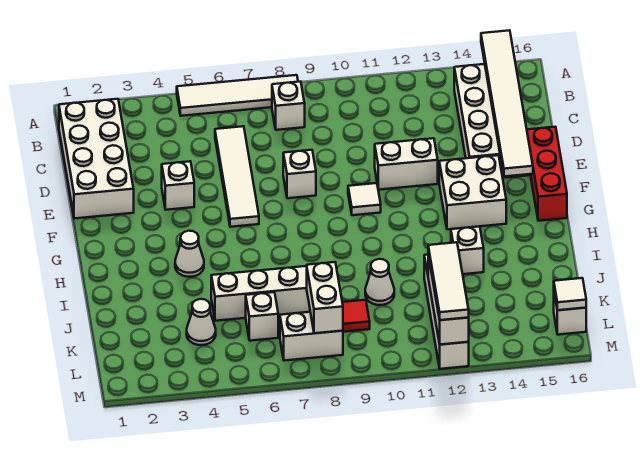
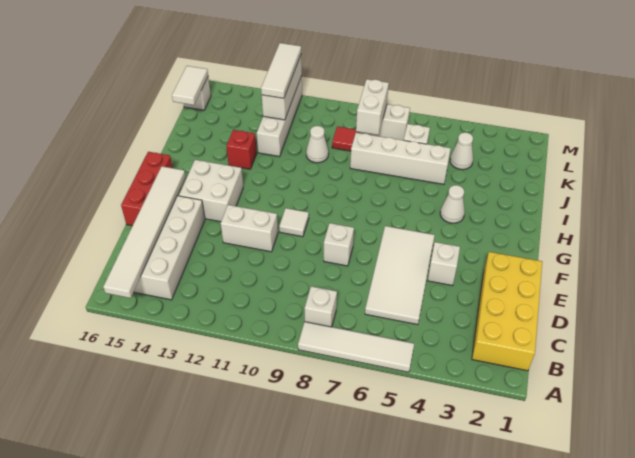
white 2x4 brick [59,99,134,219] -> yellow 2x4 brick [472,252,542,371]
white 1x4 tile [215,126,259,227] -> white 2x4 tile [365,226,435,325]
white 1x1 brick [451,226,484,274] -> red 1x1 brick [226,130,257,169]
white 1x1 tile [554,278,586,310] -> white 1x2 tile [172,66,208,105]

